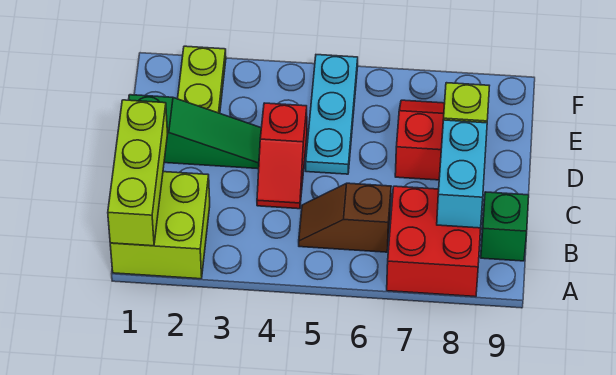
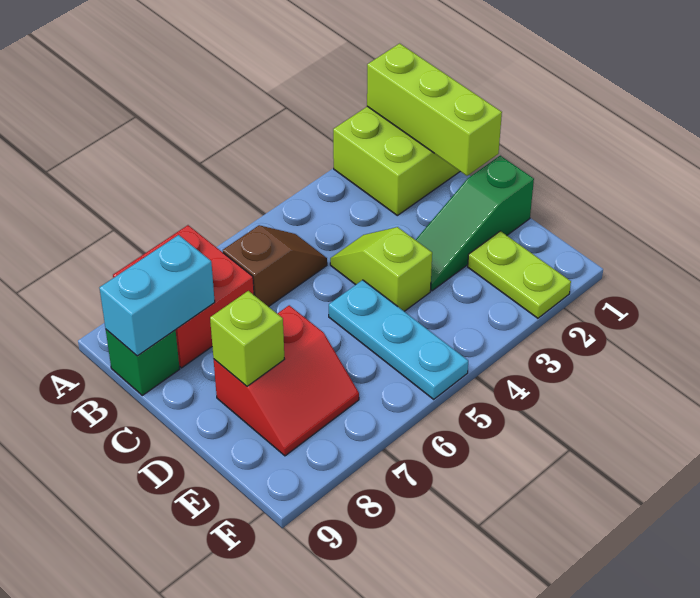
cyan 1x2 brick [437,120,487,228] -> cyan 1x2 brick turned to [100,235,215,356]
red 1x2 slope [257,103,307,209] -> lime 1x2 slope [330,227,432,311]

